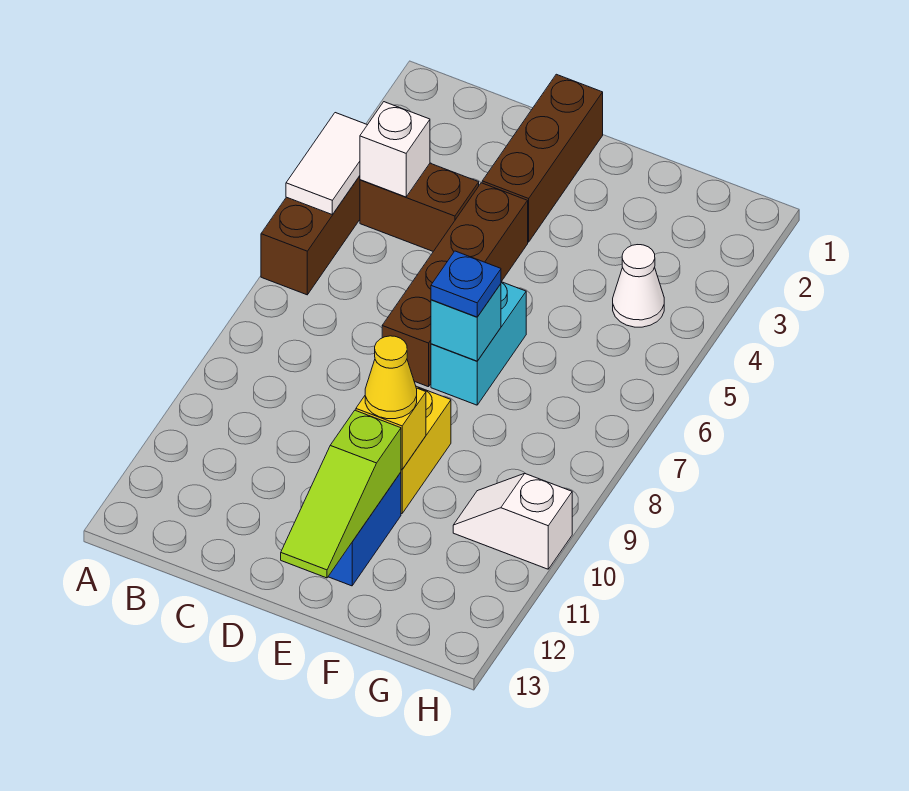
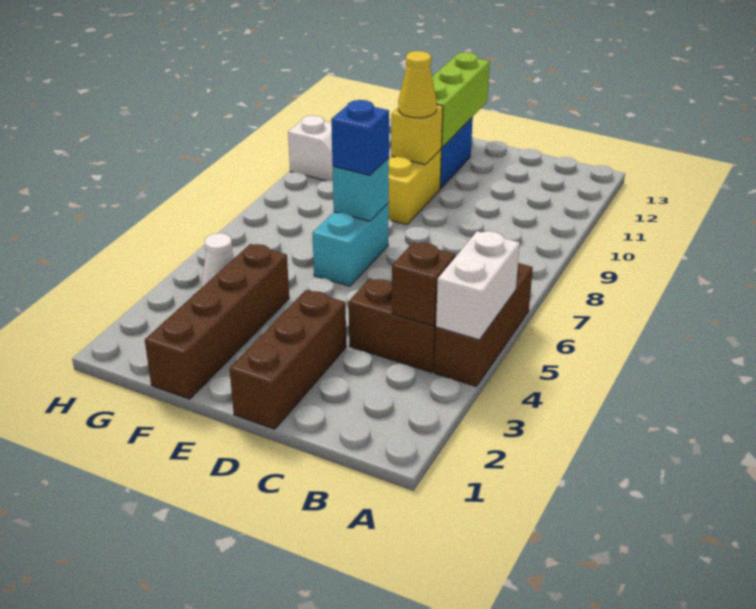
white 1x2 tile [286,113,367,215] -> white 1x2 brick [436,231,520,340]
white 1x1 brick [360,102,430,197] -> brown 1x1 brick [392,243,455,326]
brown 1x4 brick [382,183,528,387] -> brown 1x4 brick moved to [145,244,289,399]
blue 1x1 plate [431,251,501,317] -> blue 1x1 brick [331,100,389,175]
lime 1x3 slope [281,410,401,578] -> lime 1x3 brick [432,52,490,147]

